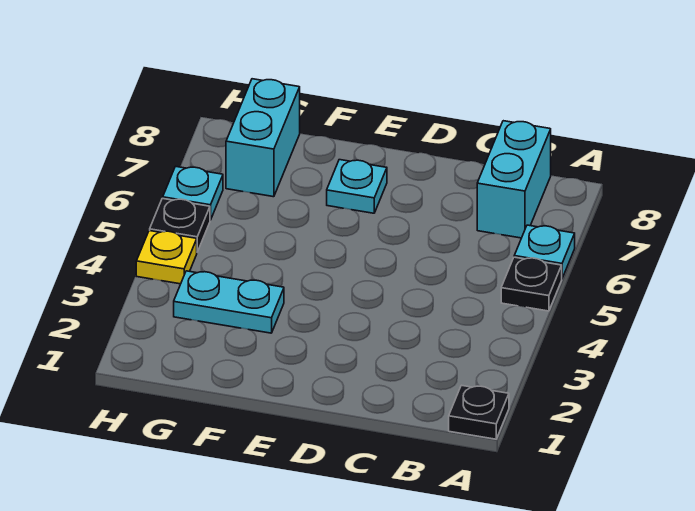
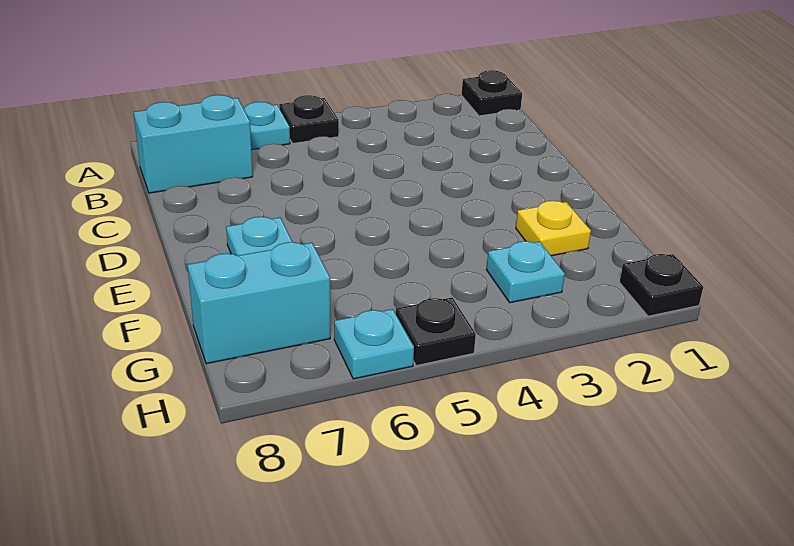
cyan 1x2 plate [174,271,284,333] -> cyan 1x1 plate [487,241,565,303]
none -> black 1x1 plate [620,254,703,316]
yellow 1x1 plate [136,231,197,284] -> yellow 1x1 plate moved to [516,201,591,256]

